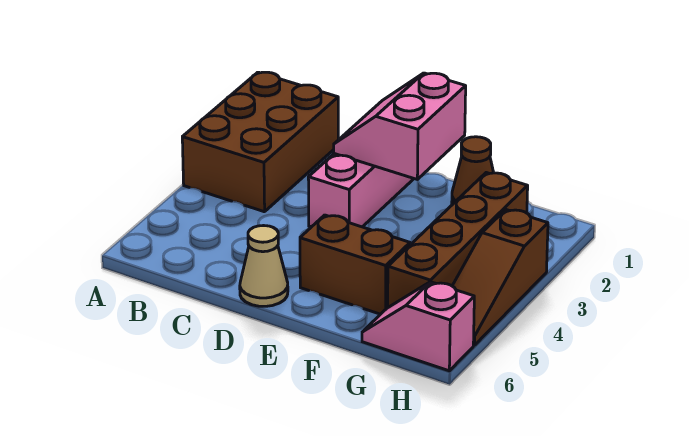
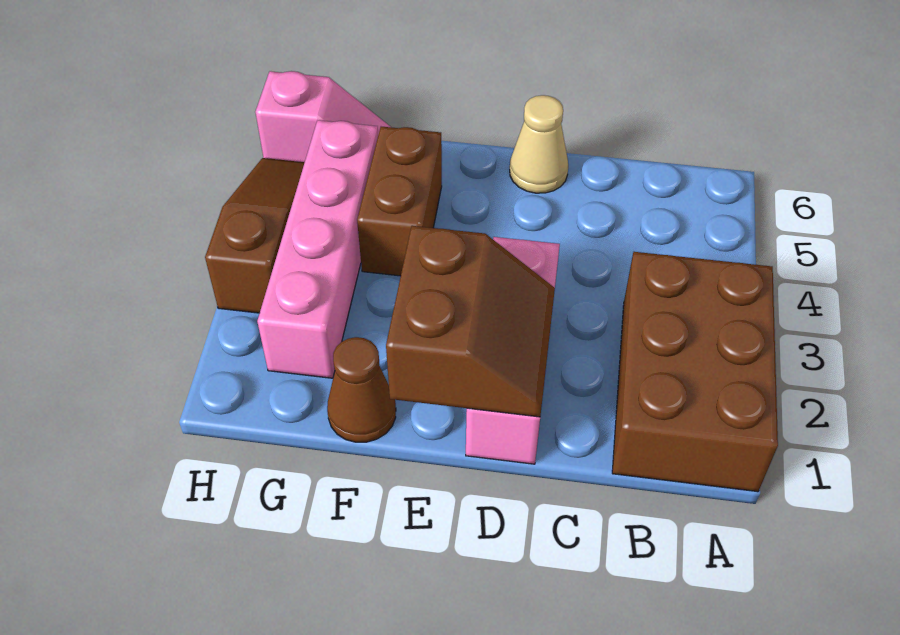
pink 2x2 slope [334,73,466,179] -> brown 2x2 slope [386,226,555,417]
brown 1x2 brick [300,215,410,314] -> brown 1x2 brick turned to [357,127,442,276]
brown 1x4 brick [388,173,528,307] -> pink 1x4 brick [257,120,378,378]

